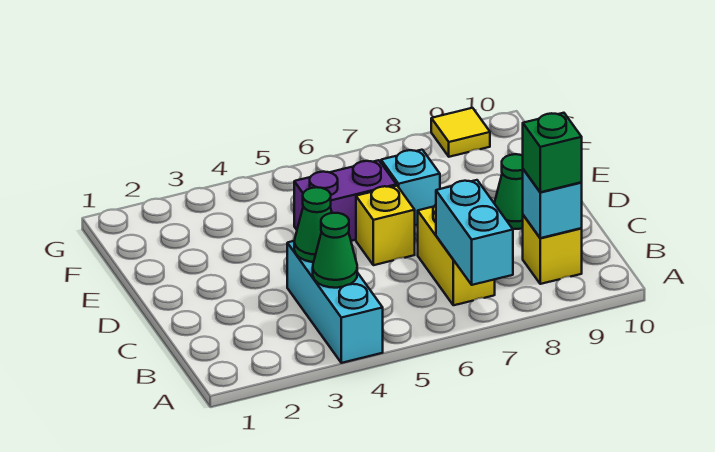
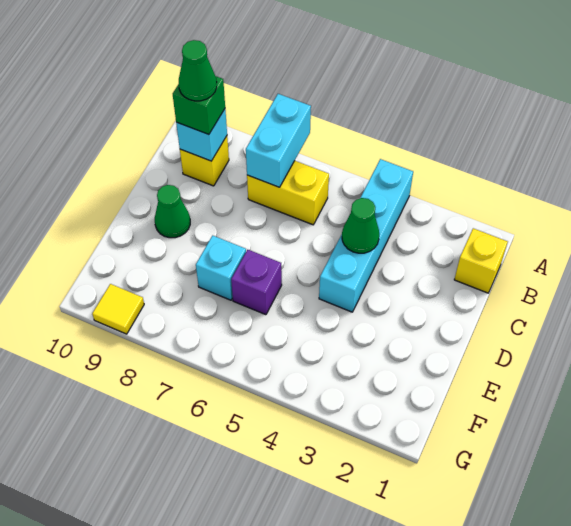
cyan 1x3 brick [287,241,383,363] -> cyan 1x4 brick [319,159,413,312]
green 1x1 cone [313,213,357,288] -> green 1x1 cone moved to [179,40,217,101]
yellow 1x2 brick [418,205,495,305] -> yellow 1x2 brick turned to [247,161,329,225]
yellow 1x1 brick [356,186,415,265] -> yellow 1x1 brick moved to [454,228,508,293]
purple 1x2 brick [294,160,396,241] -> purple 1x1 brick [231,250,282,315]

